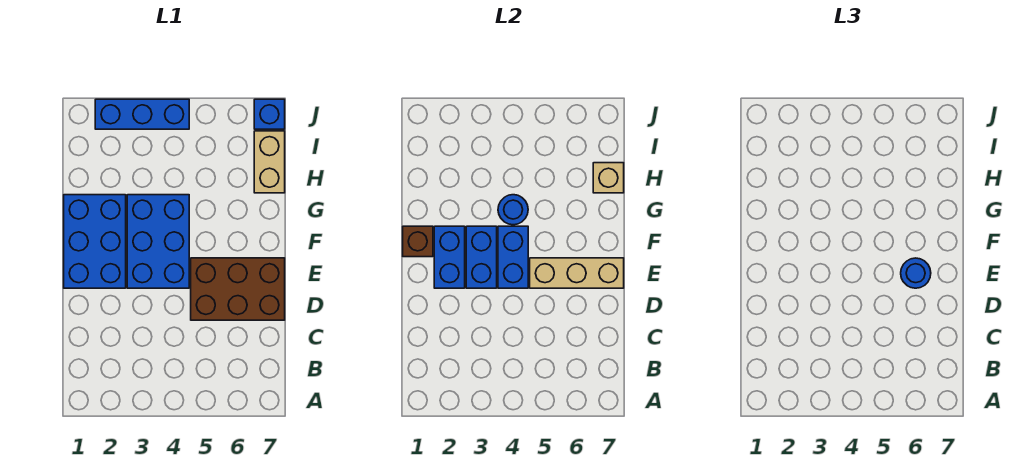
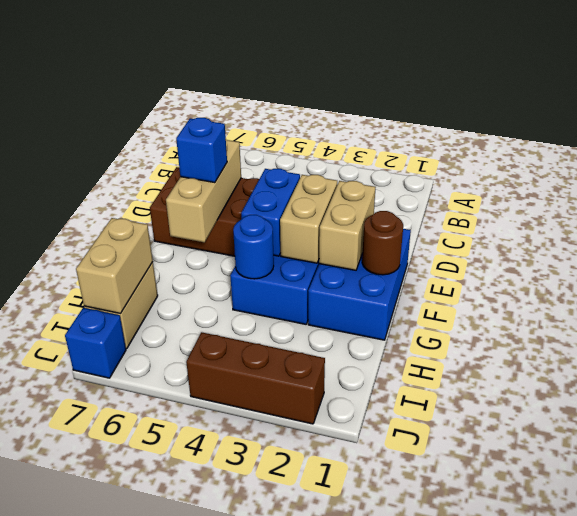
blue 1x2 brick [434,226,465,288] -> tan 1x2 brick [319,181,376,270]
blue 1x2 brick [466,226,497,288] -> tan 1x2 brick [280,175,337,263]
tan 1x3 brick [530,258,624,288] -> tan 1x3 brick turned to [166,140,241,242]
blue 1x1 round brick [901,258,931,288] -> blue 1x1 brick [176,118,227,183]
brown 1x1 brick [403,226,433,257] -> brown 1x1 round brick [362,211,403,275]
tan 1x1 brick [593,163,624,193] -> tan 1x2 brick [76,218,153,313]
blue 1x3 brick [95,99,189,129] -> brown 1x3 brick [186,332,325,424]

